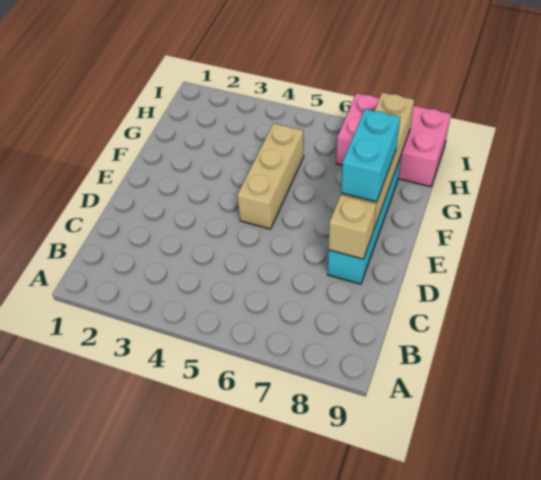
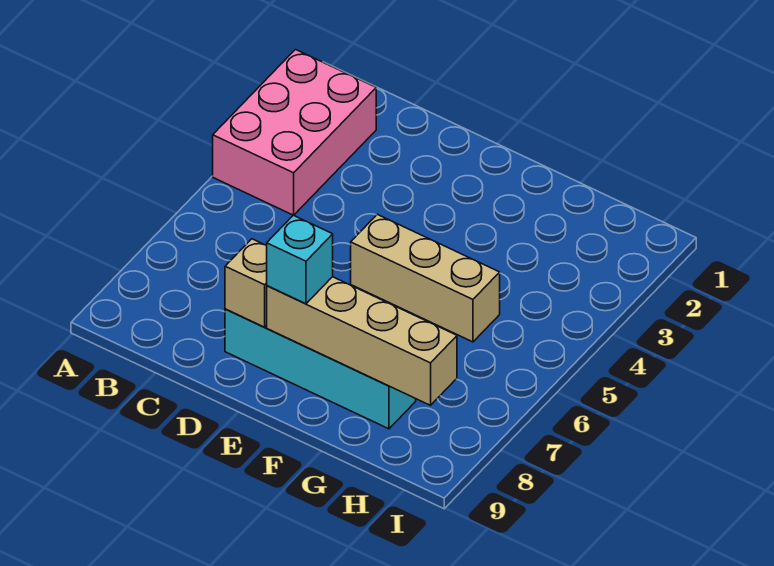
cyan 1x2 brick [341,109,400,202] -> cyan 1x1 brick [267,215,333,304]
pink 2x3 brick [336,93,451,187] -> pink 2x3 brick moved to [213,50,376,215]

